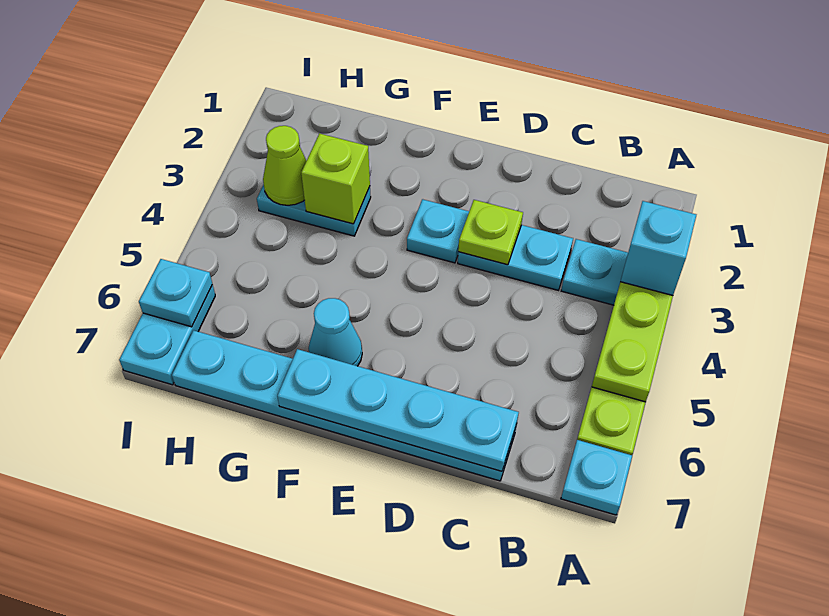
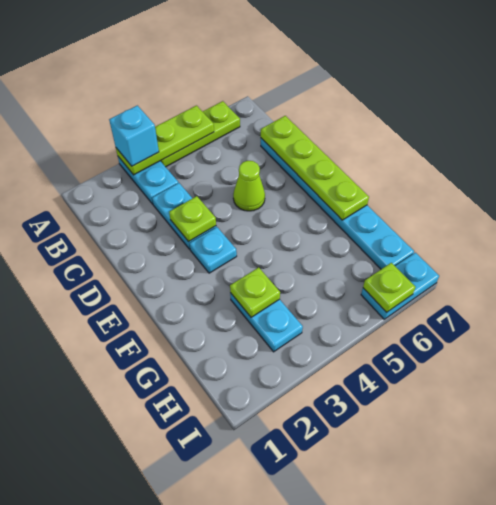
cyan 1x1 plate [561,440,632,515] -> none
cyan 1x4 plate [277,349,519,471] -> lime 1x4 plate [261,116,369,220]
cyan 1x1 cone [308,298,362,366] -> none
lime 1x1 brick [301,134,370,224] -> lime 1x1 plate [230,267,280,317]
lime 1x1 cone [263,126,307,205] -> lime 1x1 cone moved to [233,161,265,211]
cyan 1x1 plate [139,259,212,327] -> lime 1x1 plate [363,263,415,312]

